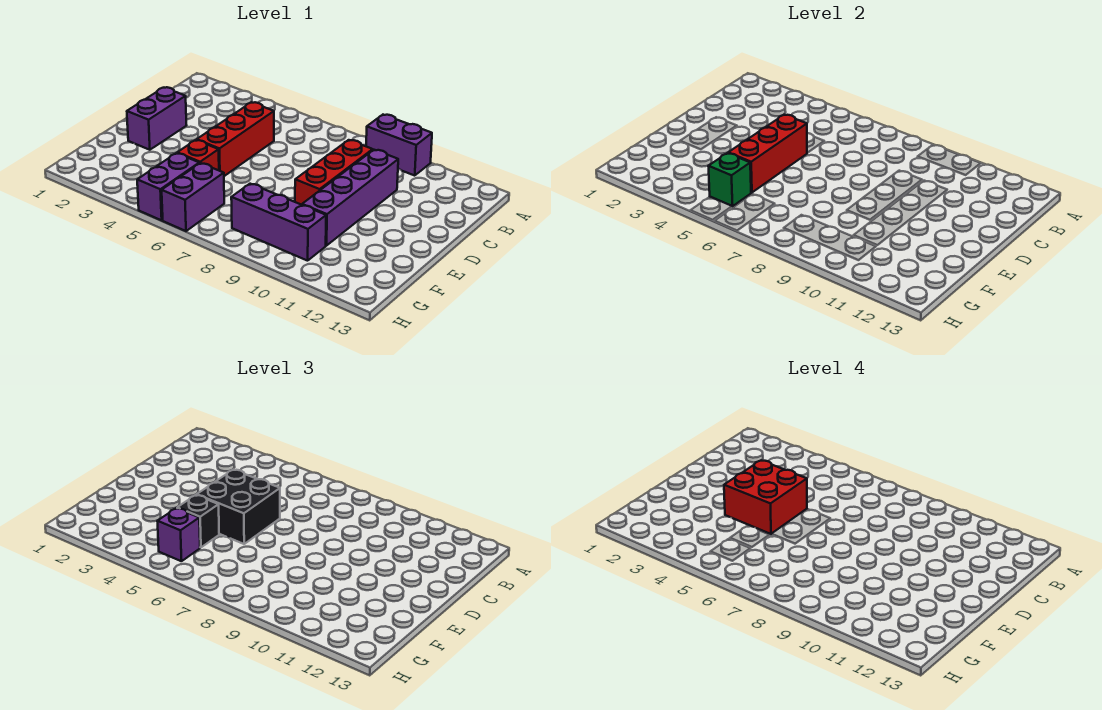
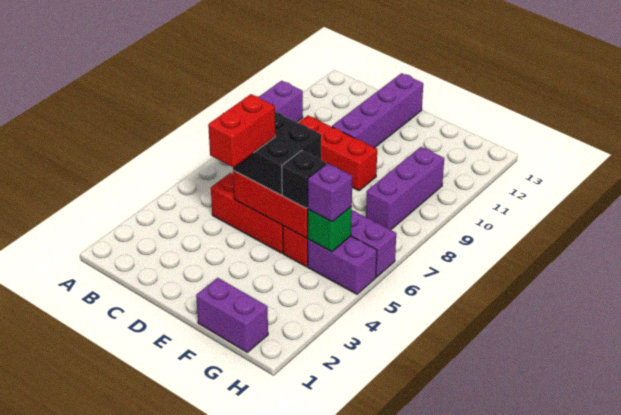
purple 1x4 brick [302,150,398,246] -> purple 1x4 brick turned to [332,73,423,148]
purple 1x2 brick [127,87,187,150] -> purple 1x2 brick moved to [196,278,268,352]
red 2x2 brick [724,461,807,534] -> red 1x2 brick [208,94,275,167]

